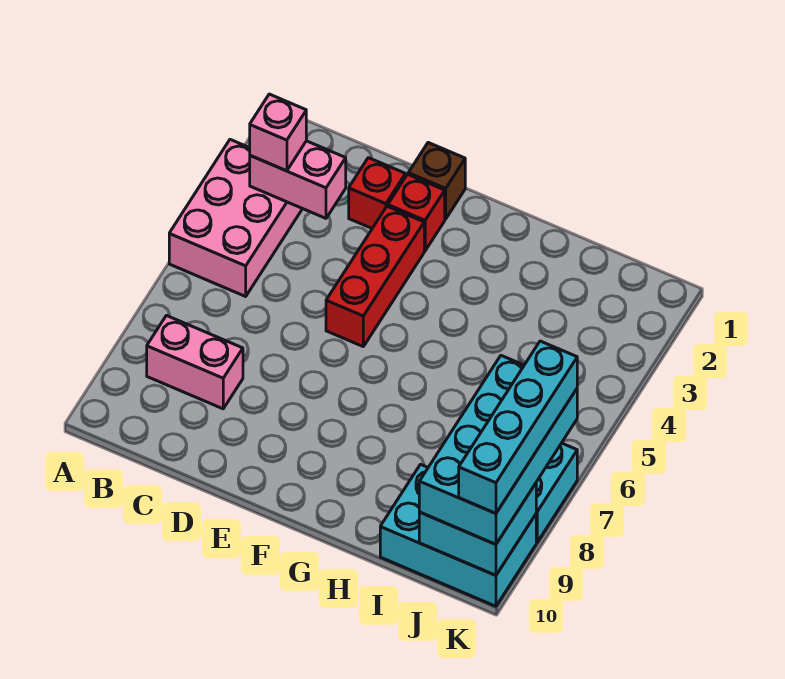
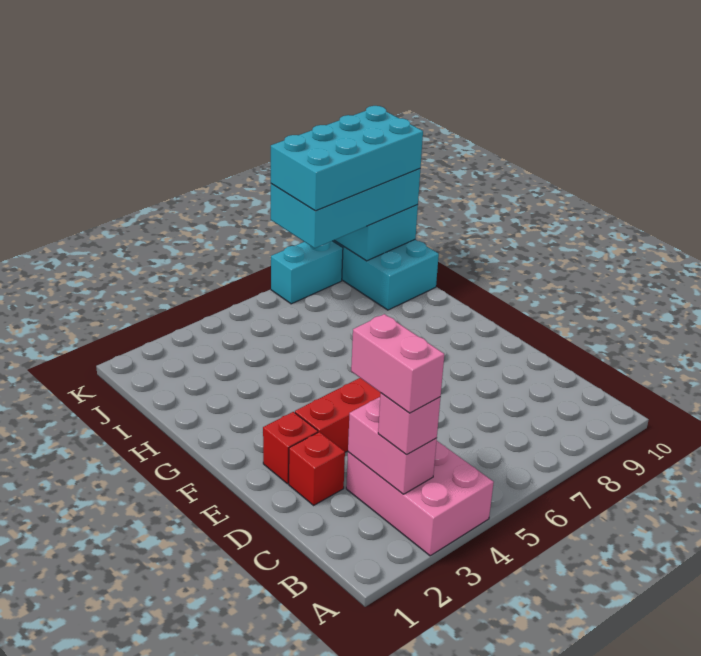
pink 2x3 brick [169,140,302,296] -> pink 2x3 brick turned to [346,441,494,556]
pink 1x2 brick [147,316,243,409] -> pink 1x2 brick moved to [351,314,444,413]
brown 1x1 brick [408,143,465,219] -> none
cyan 1x4 brick [459,341,577,513] -> cyan 2x4 brick [271,106,423,211]

